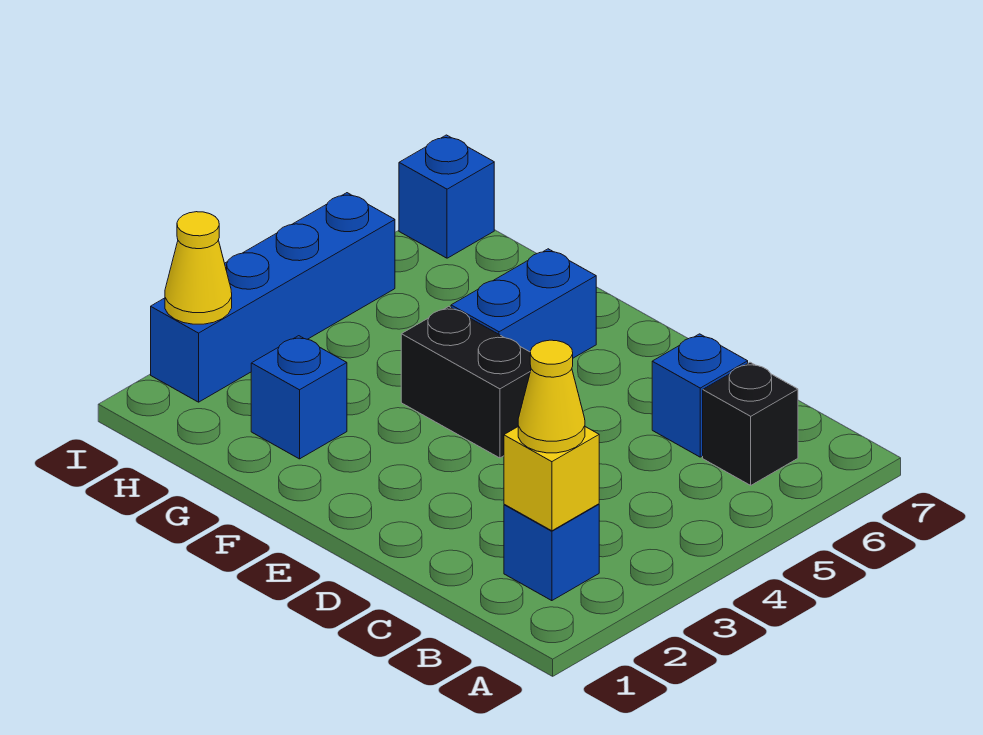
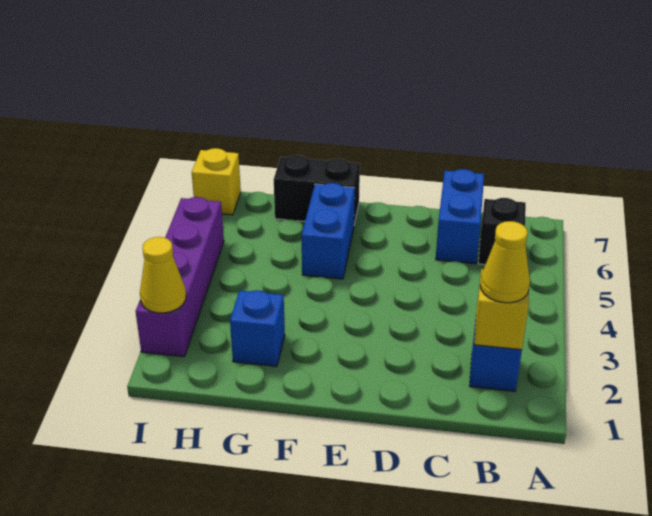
blue 1x1 brick [652,334,748,457] -> blue 1x2 brick [436,169,484,264]
black 1x2 brick [401,306,531,458] -> black 1x2 brick moved to [274,155,360,224]
blue 1x4 brick [151,193,395,402] -> purple 1x4 brick [136,197,224,357]
blue 1x1 brick [399,135,494,258] -> yellow 1x1 brick [192,148,241,215]

